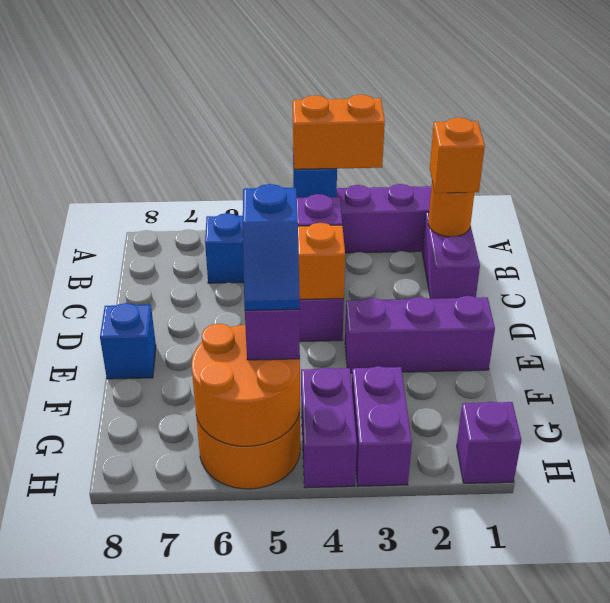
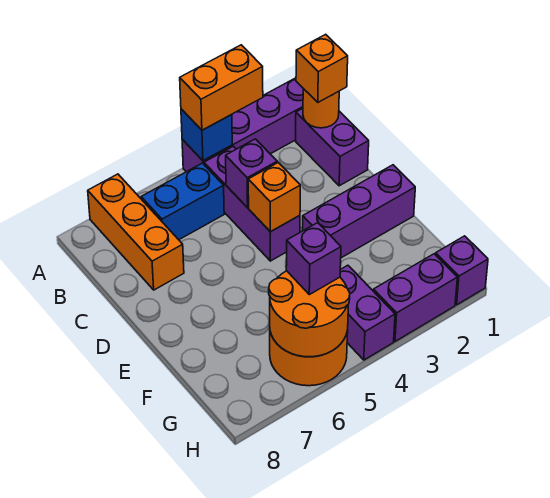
none -> orange 1x3 brick [88,174,184,290]
blue 1x1 brick [100,303,156,379] -> none
blue 1x2 slope [243,184,300,310] -> none
purple 1x2 brick [352,366,412,486] -> purple 1x2 brick turned to [373,254,457,341]

